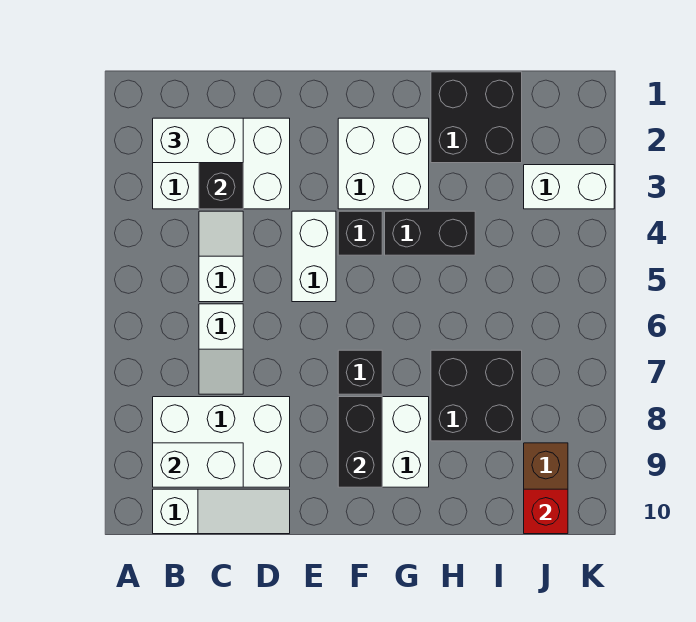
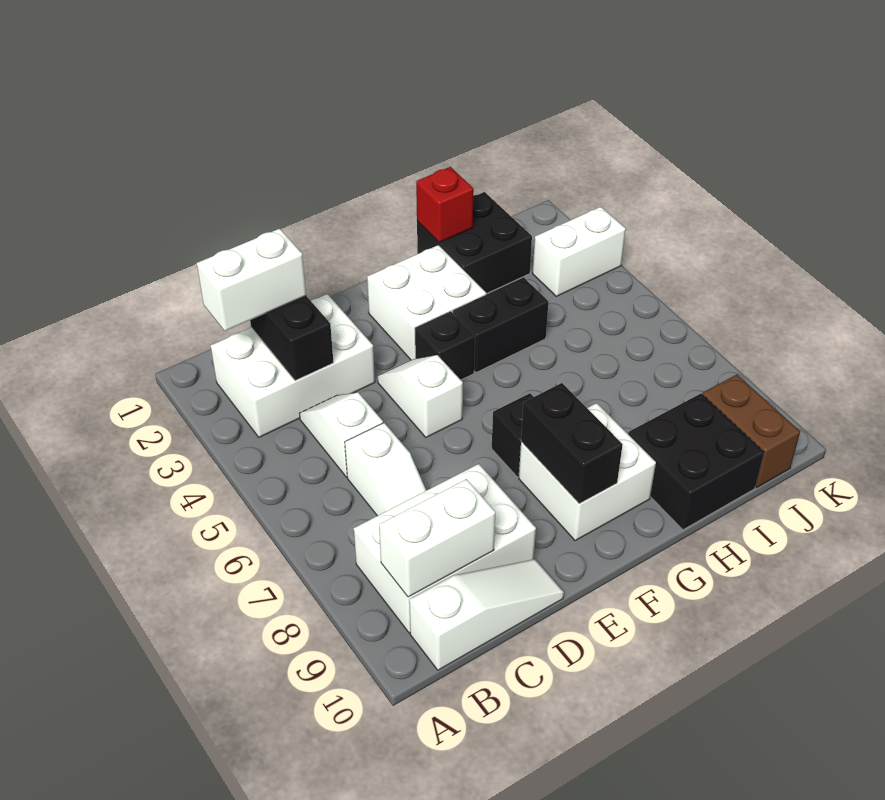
white 1x2 brick [292,211,336,302] -> white 1x2 slope [378,355,463,437]
black 2x2 brick [431,350,522,441] -> black 2x2 brick moved to [628,394,764,530]
red 1x1 brick [524,489,568,534] -> red 1x1 brick moved to [416,167,474,242]

